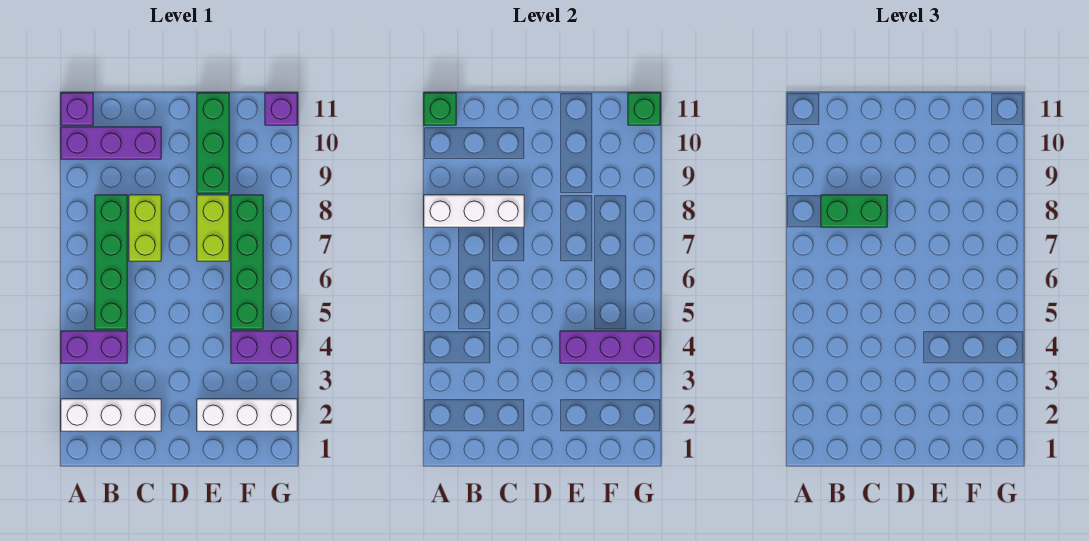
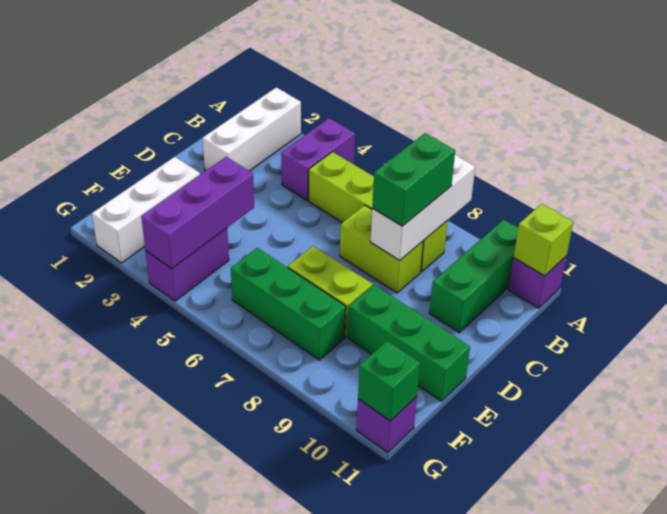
purple 1x3 brick [61,127,161,159] -> green 1x3 brick [429,220,518,332]
green 1x1 brick [424,93,456,125] -> lime 1x1 brick [514,204,573,276]
green 1x4 brick [95,195,127,329] -> lime 1x4 brick [309,152,448,272]
green 1x4 brick [231,195,263,329] -> green 1x3 brick [231,248,346,360]

